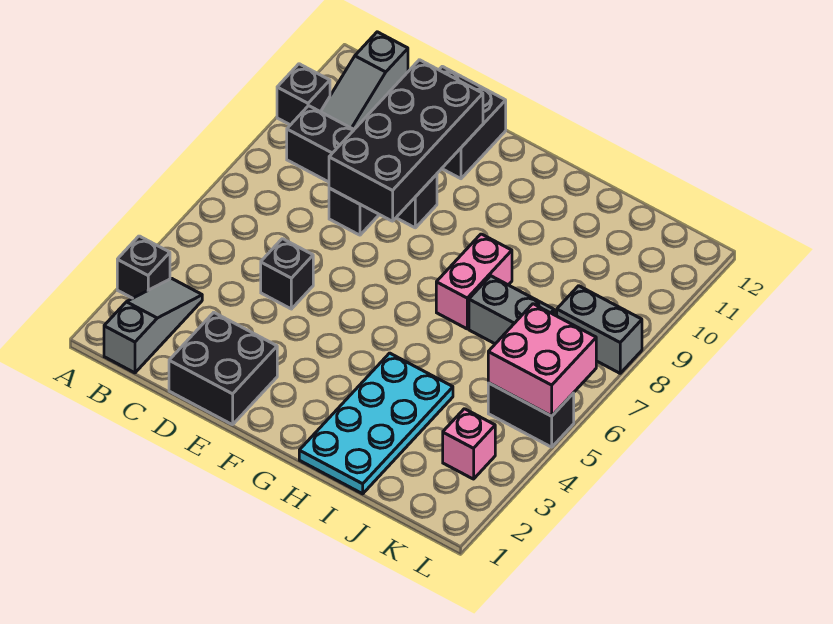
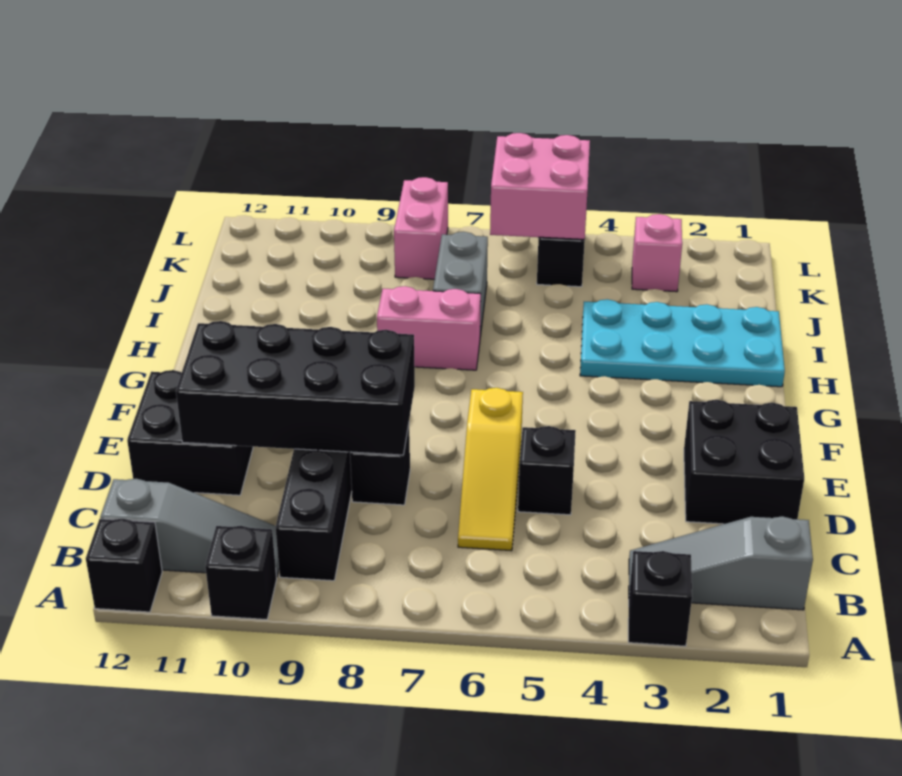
none -> black 1x1 brick [86,519,162,612]
none -> yellow 1x3 slope [458,388,523,551]
grey 1x2 brick [557,286,642,373] -> pink 1x2 brick [394,177,448,279]

